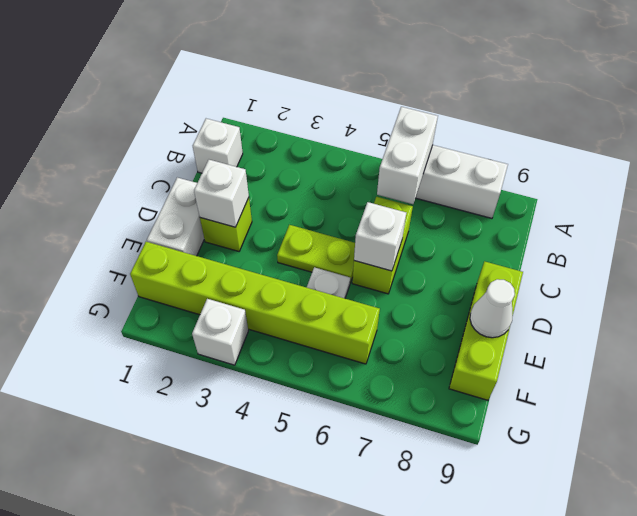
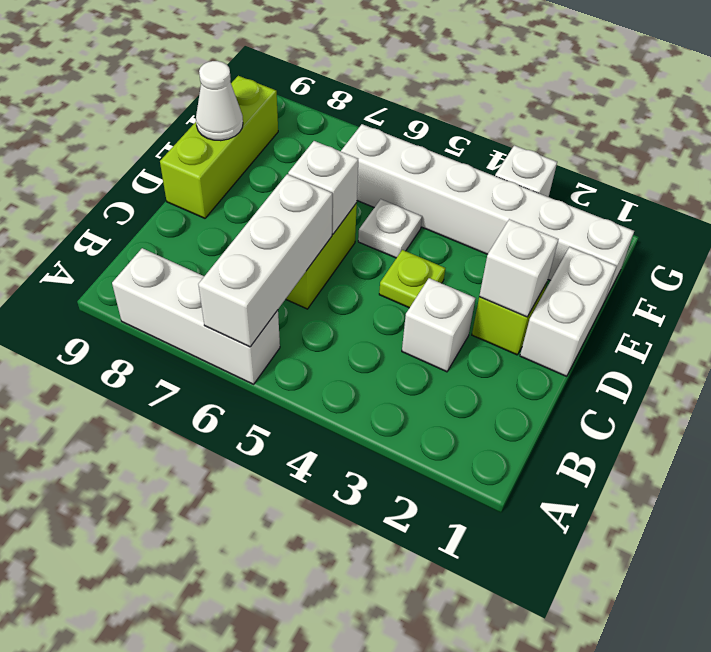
white 1x2 brick [377,107,438,204] -> white 1x3 brick [198,174,332,347]
white 1x1 brick [193,119,243,173] -> white 1x1 brick moved to [402,278,475,372]
lime 1x2 plate [277,225,355,283] -> lime 1x1 plate [379,250,445,308]
lime 1x6 brick [130,242,380,364] -> white 1x6 brick [341,124,634,300]

